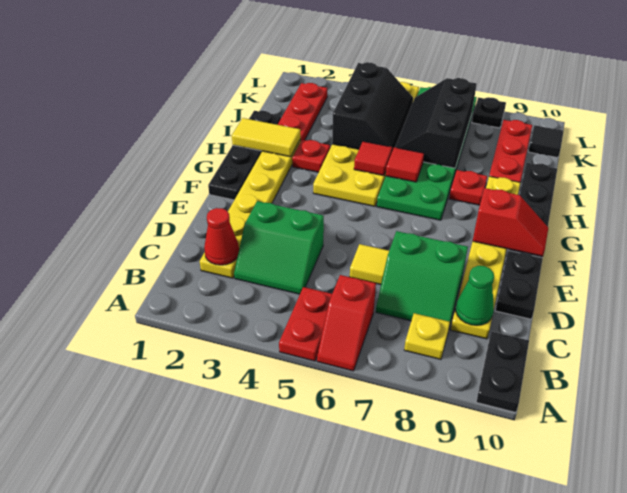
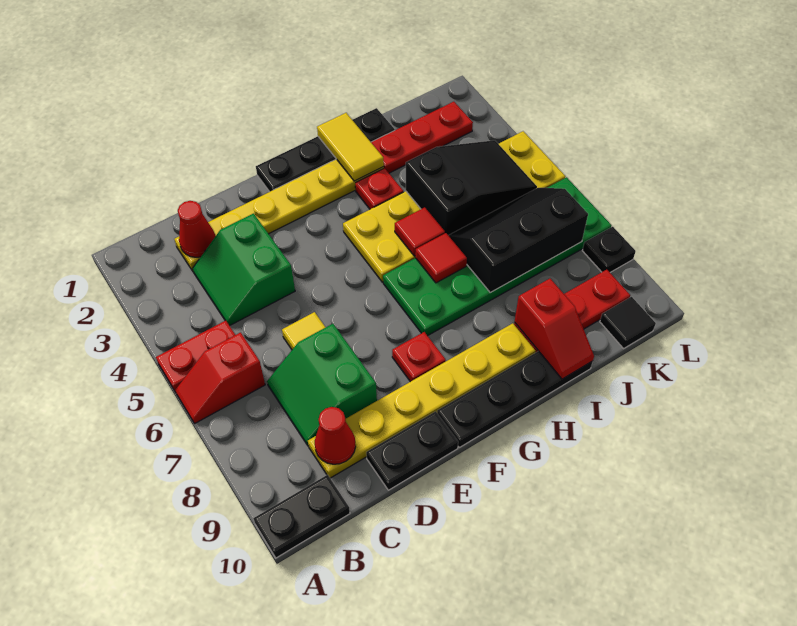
yellow 1x1 plate [404,313,450,359] -> none
green 1x1 cone [456,266,494,325] -> red 1x1 cone [315,407,356,464]
red 1x2 slope [473,188,548,256] -> red 1x2 slope moved to [515,279,594,379]
red 1x1 plate [449,170,487,205] -> red 1x1 plate moved to [392,332,446,382]
black 2x3 slope [332,62,413,150] -> black 2x3 slope turned to [406,140,537,235]

